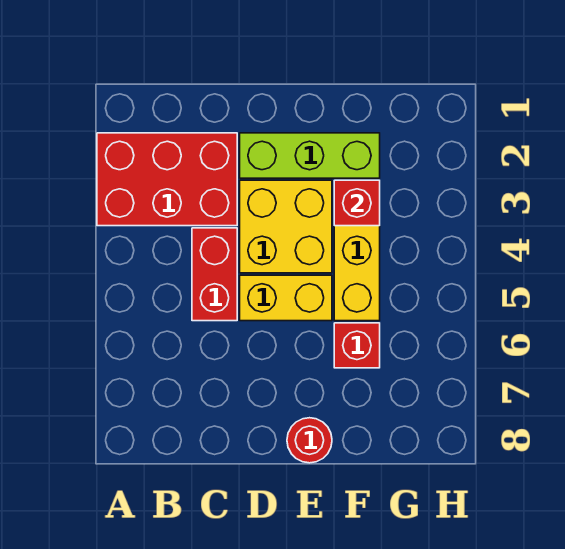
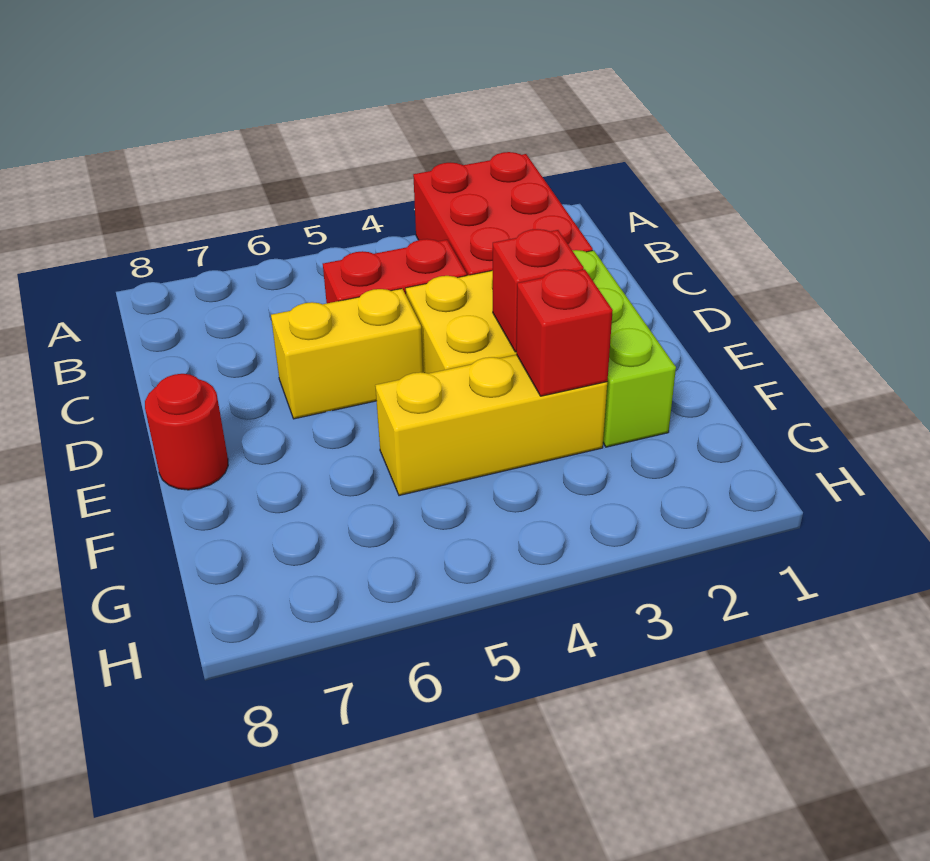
yellow 1x2 brick [240,275,332,321] -> yellow 1x2 brick turned to [271,289,423,419]
red 1x1 brick [334,323,380,368] -> red 1x1 brick moved to [493,229,584,352]

